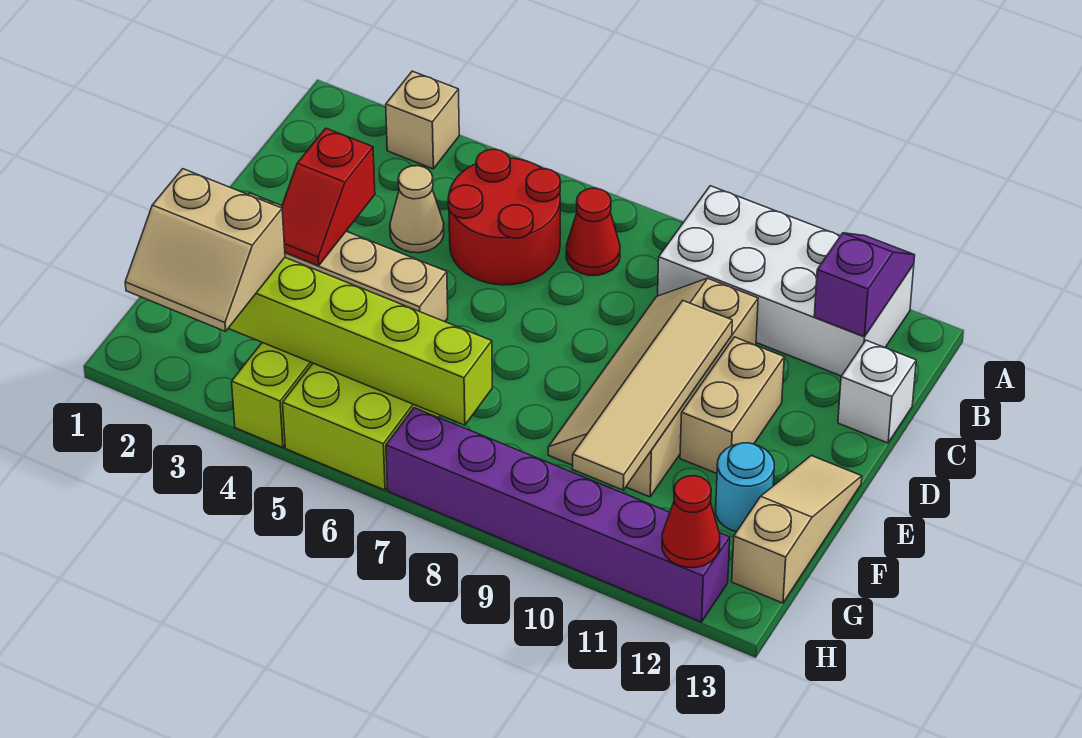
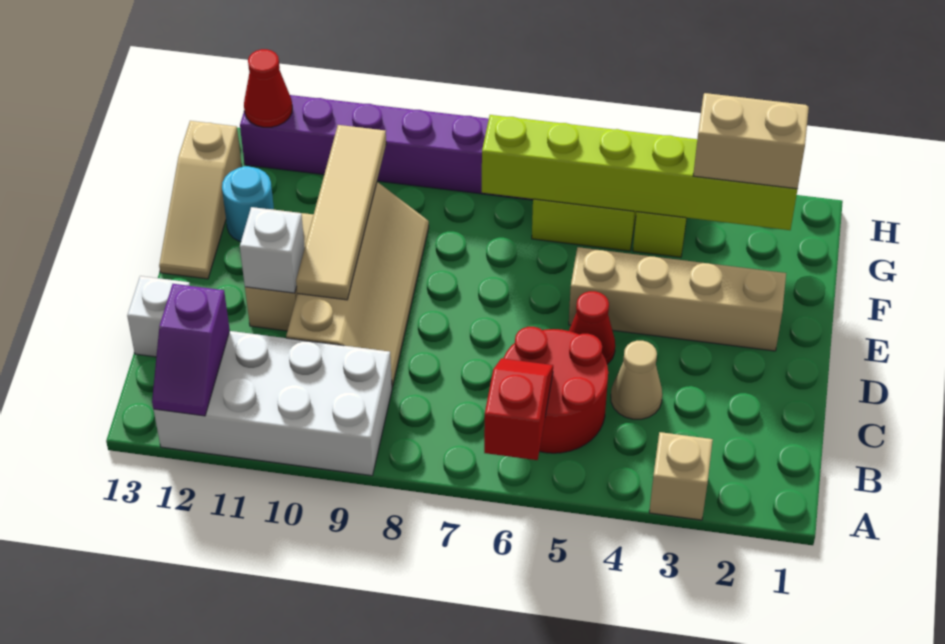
red 1x1 cone [566,188,620,275] -> red 1x1 cone moved to [569,291,615,364]
red 1x2 slope [281,128,375,266] -> red 1x2 slope moved to [484,358,553,460]
none -> white 1x1 brick [240,207,305,293]

